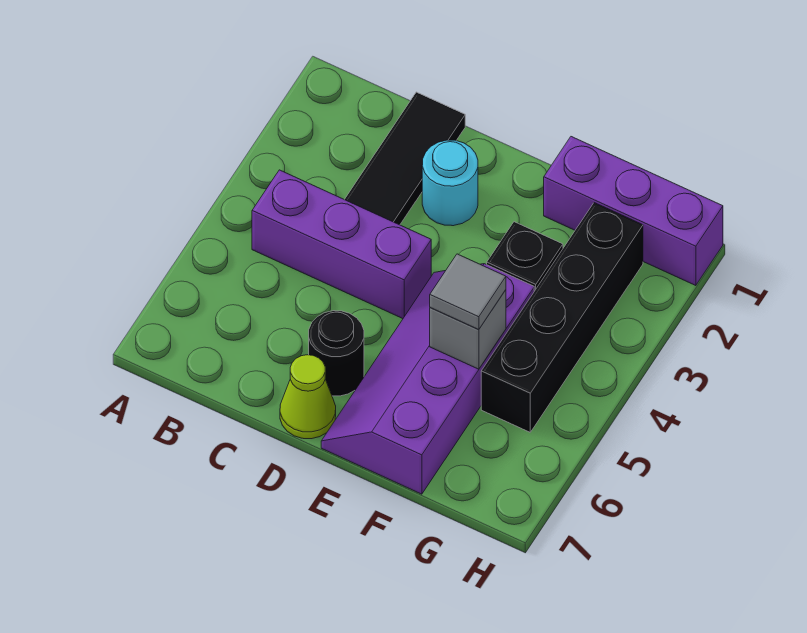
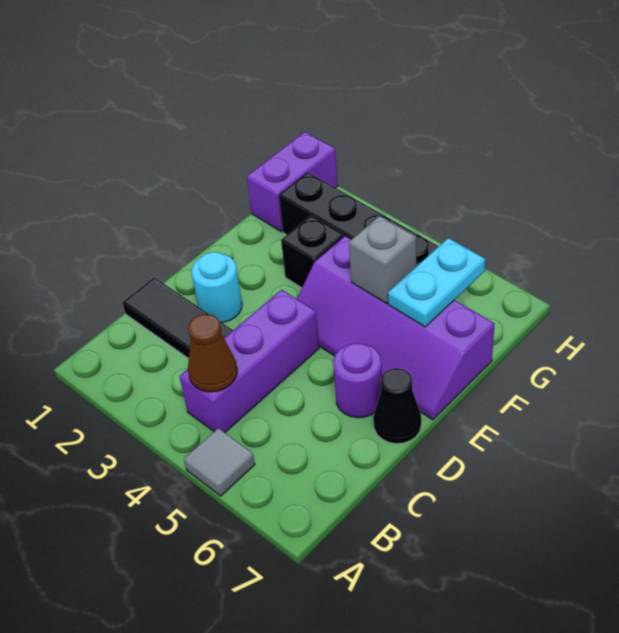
none -> brown 1x1 cone [188,314,237,392]
black 1x1 round brick [309,311,364,396] -> purple 1x1 round brick [333,343,382,418]
lime 1x1 cone [280,355,336,439] -> black 1x1 cone [373,368,421,444]
purple 1x3 brick [544,137,723,286] -> purple 1x2 brick [247,132,338,232]
grey 1x1 tile [430,254,506,330] -> grey 1x1 tile moved to [184,428,255,496]
none -> cyan 1x2 plate [388,238,485,327]

